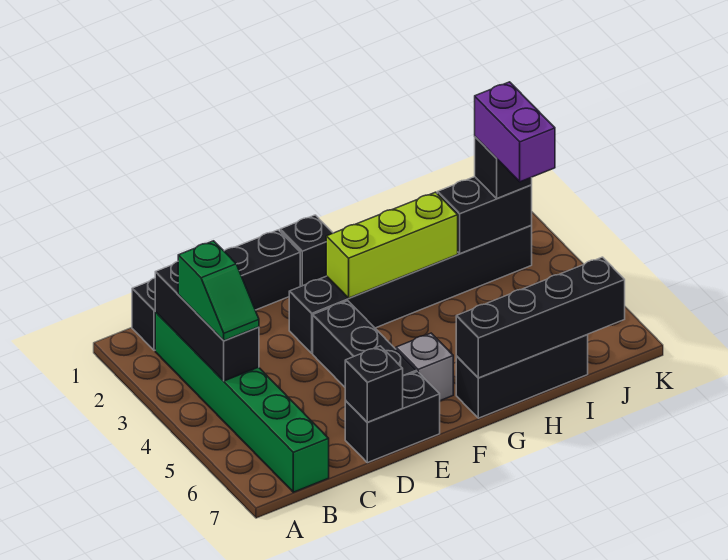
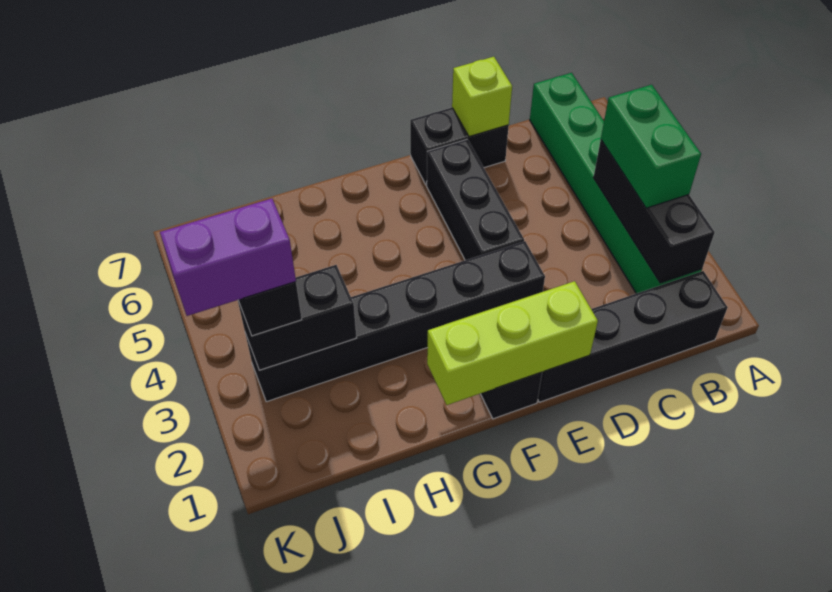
green 1x2 slope [178,241,259,341] -> green 1x2 brick [601,85,701,208]
black 1x1 brick [345,346,403,422] -> lime 1x1 brick [452,57,512,137]
lime 1x3 brick [326,192,458,298] -> lime 1x3 brick moved to [427,281,598,405]
grey 1x1 brick [396,333,453,401] -> none
black 1x3 brick [456,335,588,418] -> none
black 1x4 brick [456,257,625,378] -> none
purple 1x2 brick [475,82,555,182] -> purple 1x2 brick turned to [160,199,296,316]

